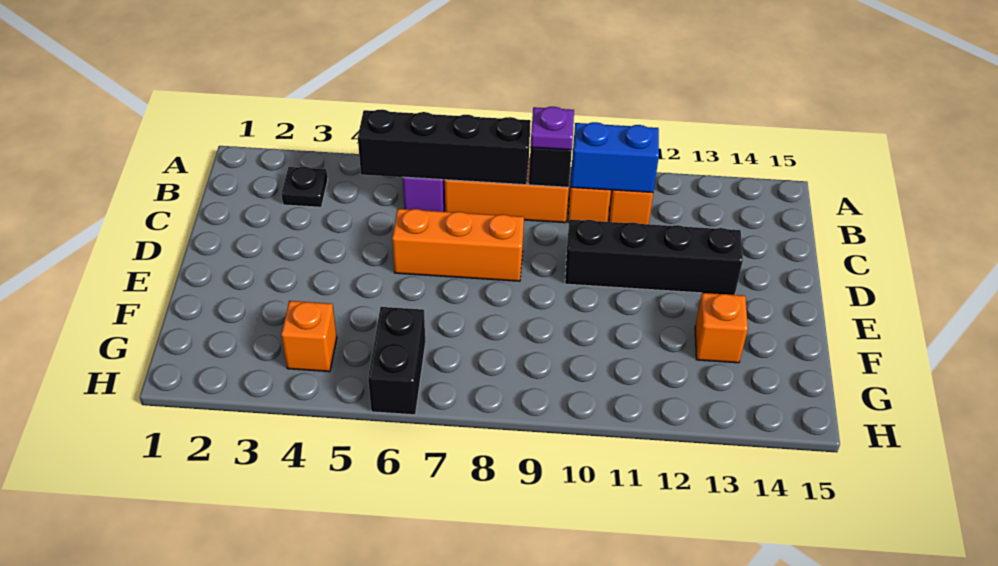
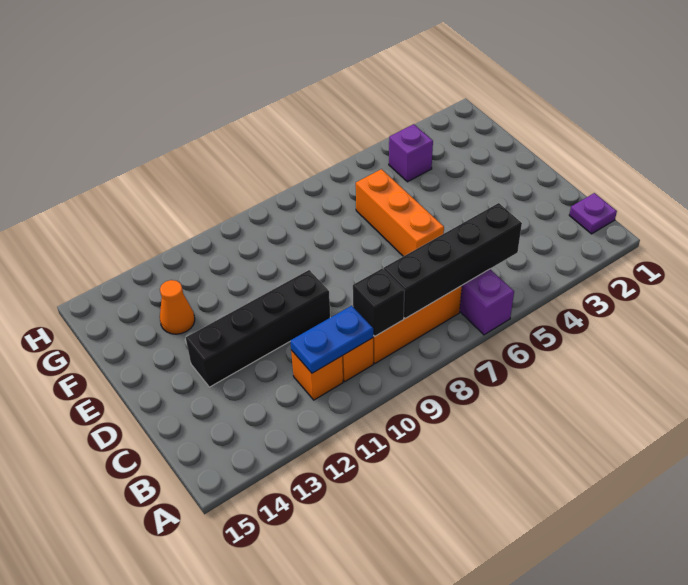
black 1x1 plate [281,167,328,207] -> none
purple 1x1 plate [530,107,574,150] -> purple 1x1 plate moved to [569,193,617,234]
blue 1x2 brick [571,122,659,193] -> blue 1x2 plate [290,306,373,373]
orange 1x3 brick [392,209,524,281] -> orange 1x3 brick turned to [356,169,444,256]
orange 1x1 brick [695,293,748,363] -> orange 1x1 cone [160,280,195,334]
orange 1x1 brick [281,301,337,372] -> purple 1x1 brick [389,124,433,182]
black 1x2 brick [368,307,425,415] -> none

